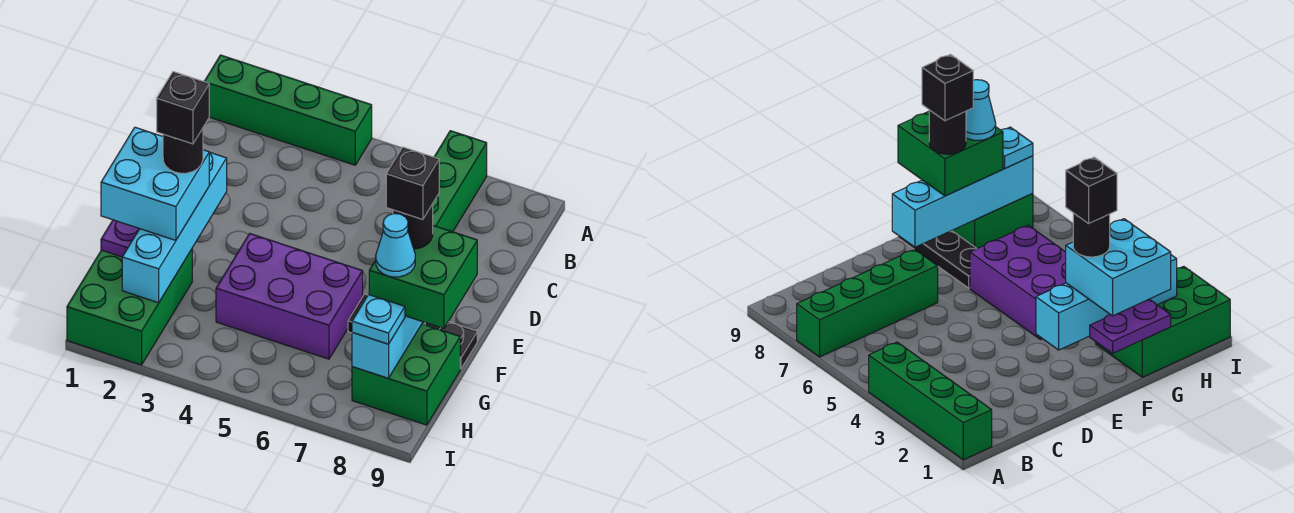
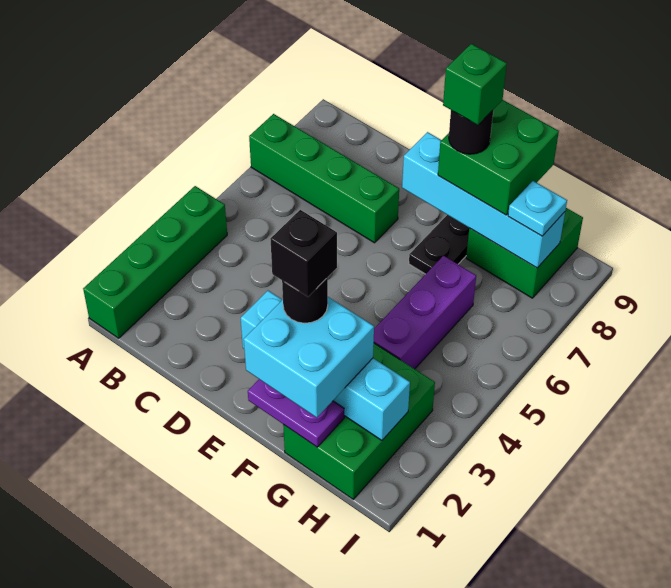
purple 2x3 brick [216,234,363,359] -> purple 1x3 brick [374,256,476,369]
black 1x1 brick [386,147,439,220] -> green 1x1 brick [443,44,507,125]
green 2x3 brick [67,249,192,365] -> green 2x3 brick turned to [283,343,435,499]
cyan 1x1 cone [376,214,415,277] -> none

